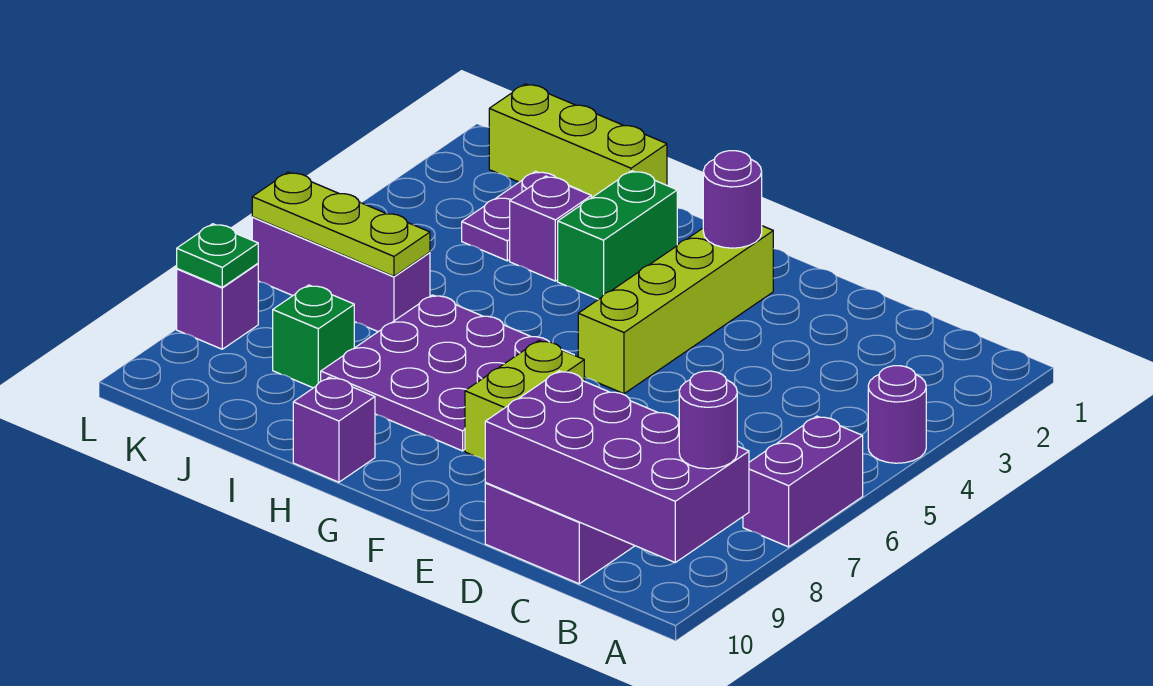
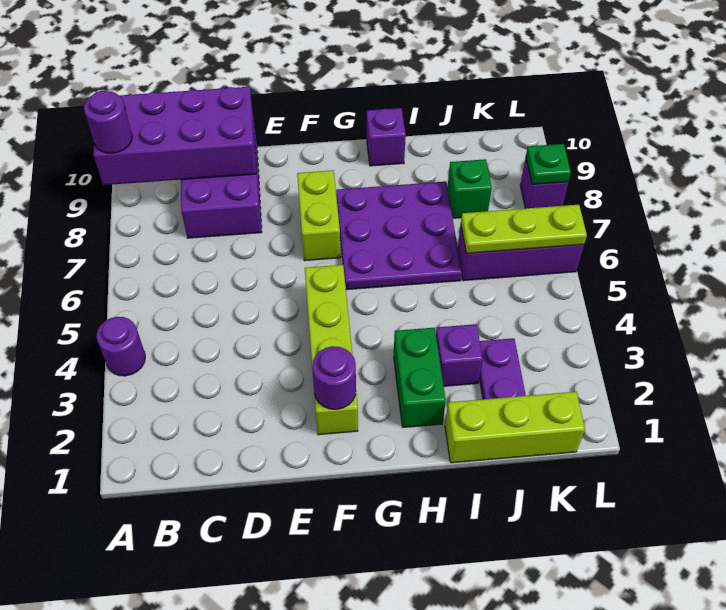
purple 1x2 brick [743,416,863,547] -> none

